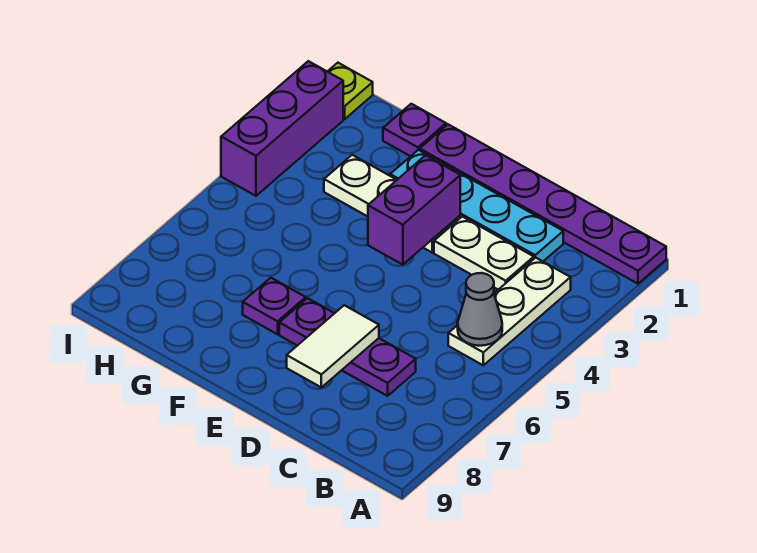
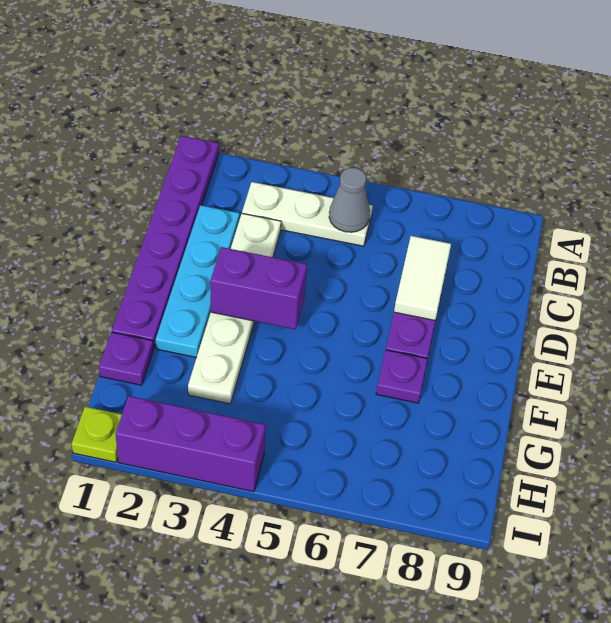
white 1x2 tile [287,305,379,387] -> white 1x2 tile turned to [394,236,451,321]

